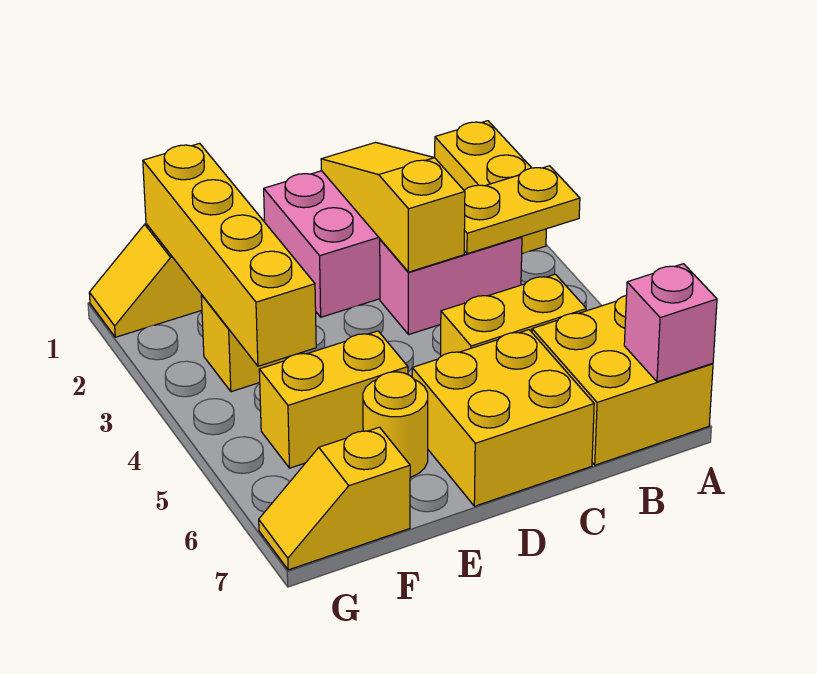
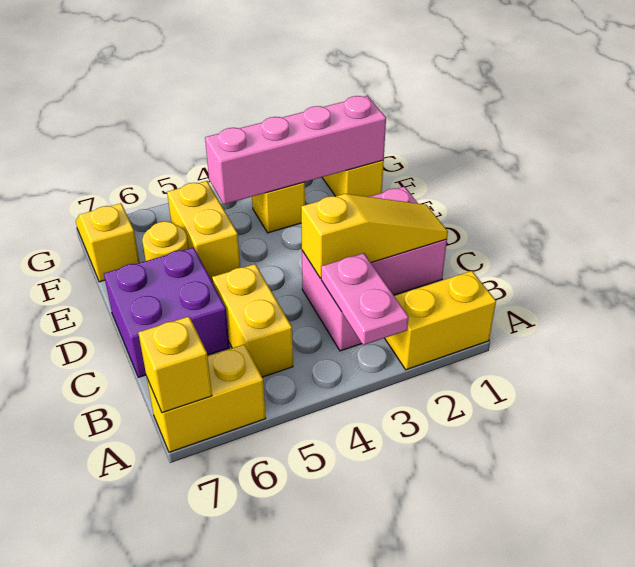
yellow 1x2 plate [464,166,580,254] -> pink 1x2 plate [321,253,408,345]
yellow 2x2 brick [532,295,713,465] -> yellow 1x2 brick [147,344,266,452]
pink 1x1 brick [624,264,717,382] -> yellow 1x1 brick [138,317,212,413]
yellow 2x2 brick [412,330,594,506] -> purple 2x2 brick [104,247,230,377]
yellow 1x4 brick [143,143,316,366] -> pink 1x4 brick [205,96,386,204]

